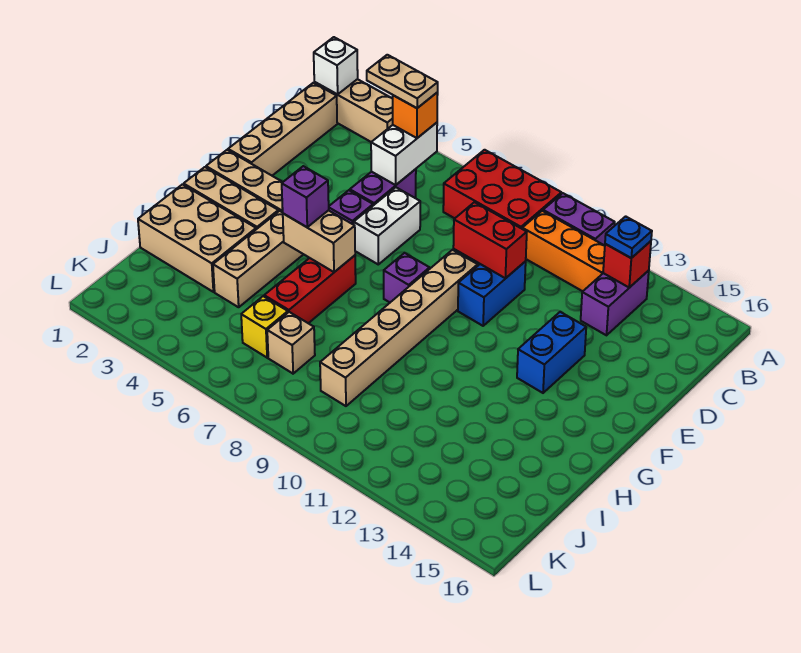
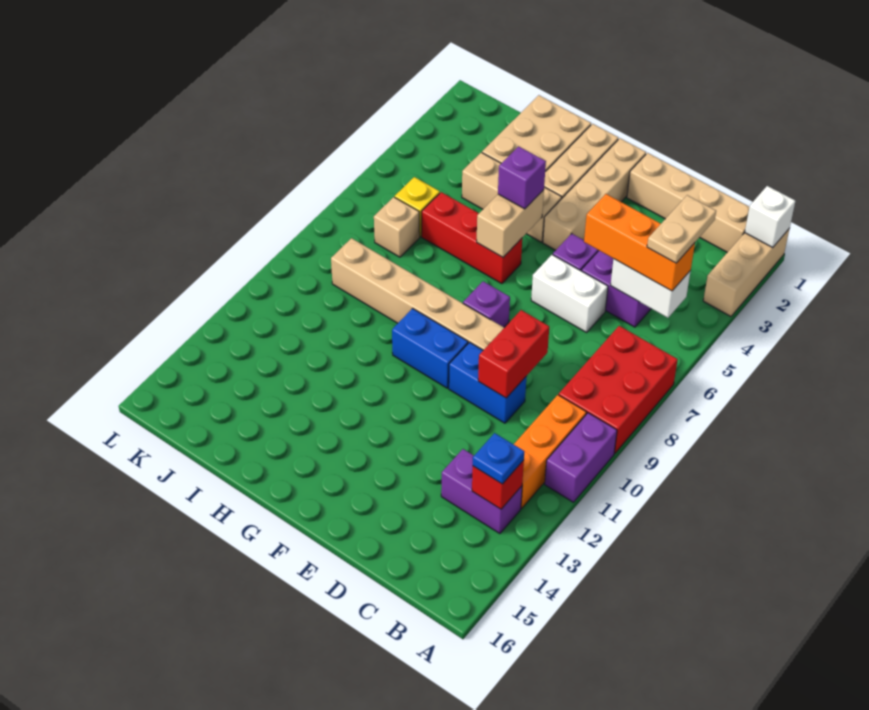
orange 1x1 brick [393,93,438,138] -> orange 1x3 brick [584,194,695,291]
blue 1x2 brick [517,312,586,393] -> blue 1x2 brick moved to [392,308,468,388]

